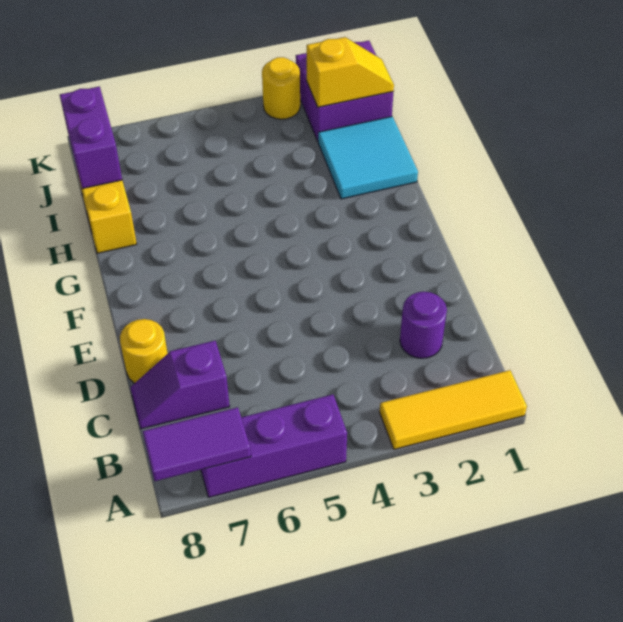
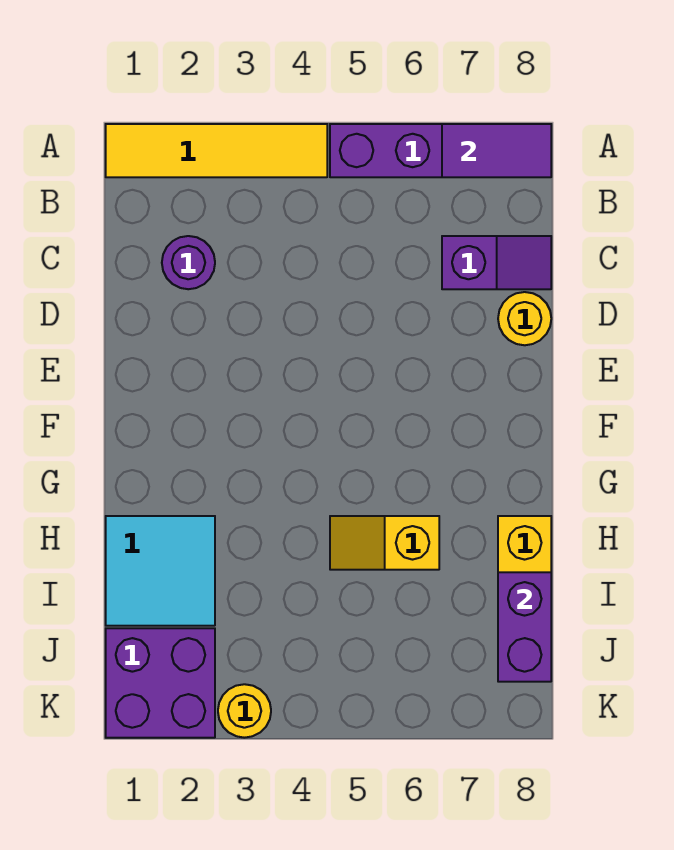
yellow 1x3 tile [380,370,527,449] -> yellow 1x4 tile [106,124,327,177]
yellow 1x2 slope [307,37,394,107] -> yellow 1x2 slope moved to [330,516,439,570]

